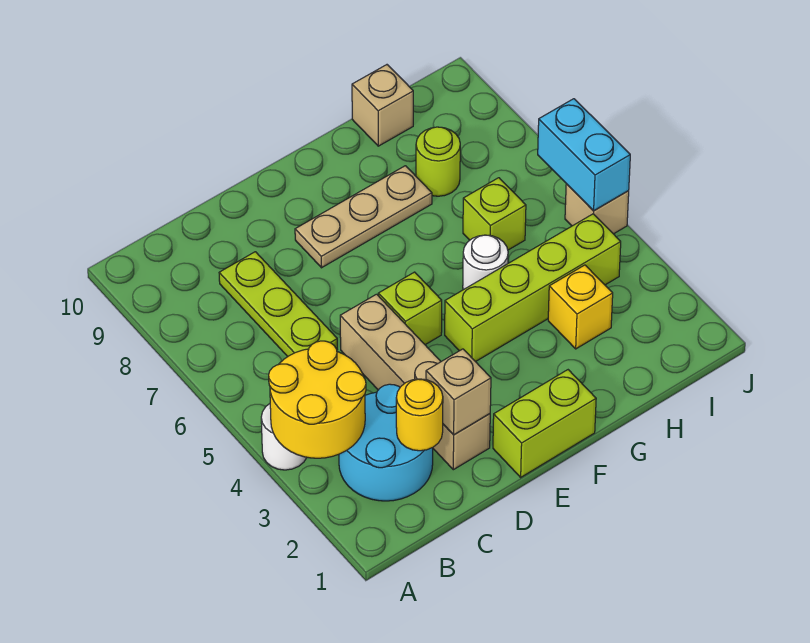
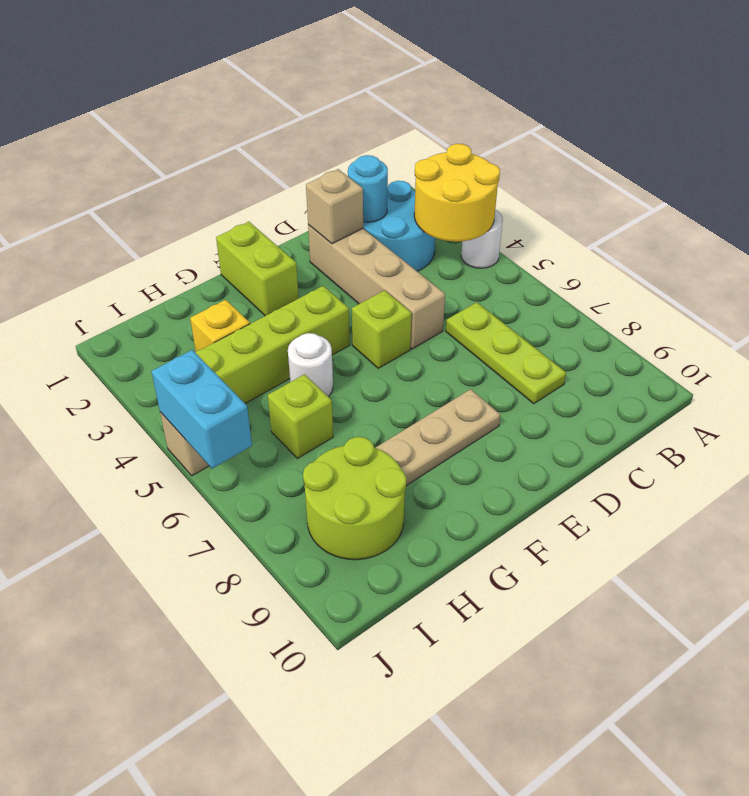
yellow 1x1 round brick [396,379,443,451] -> cyan 1x1 round brick [348,155,388,222]
lime 1x2 brick [493,370,596,477] -> lime 1x2 brick turned to [216,222,299,316]
lime 1x1 round brick [416,127,460,196] -> lime 2x2 round brick [303,437,406,560]
tan 1x1 brick [352,65,413,146] -> none

